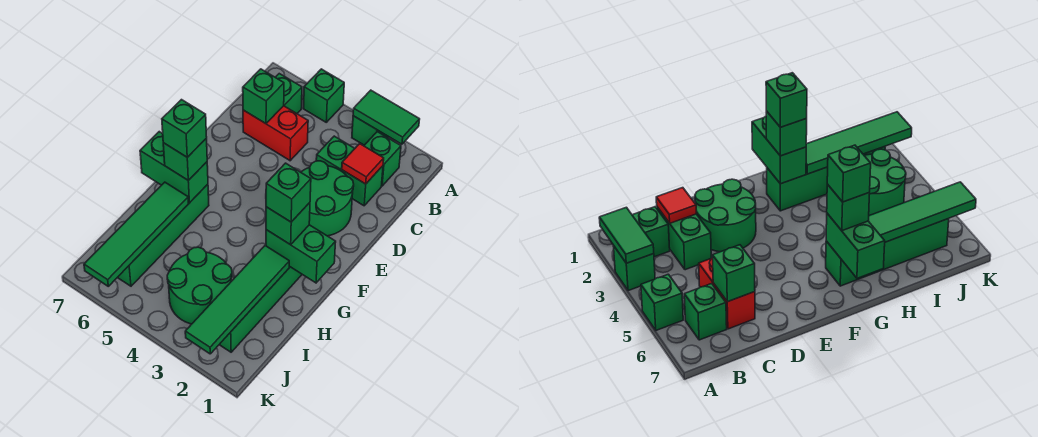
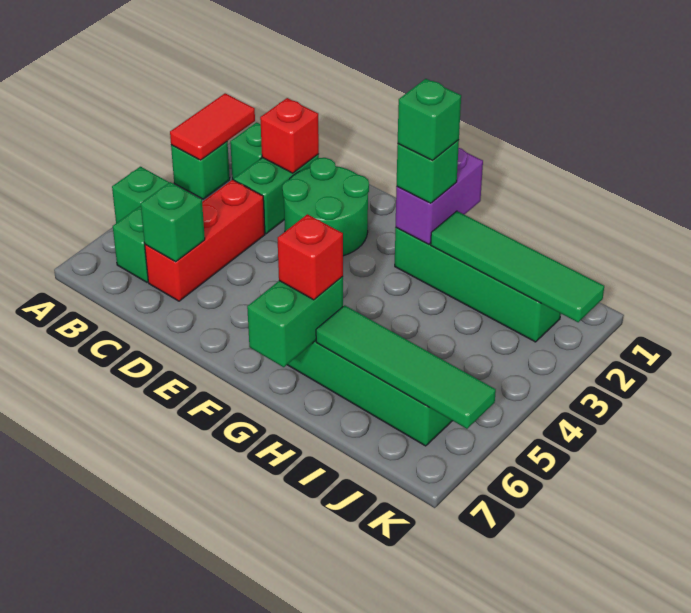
green 1x2 tile [353,90,420,144] -> red 1x2 tile [170,93,255,160]
red 1x1 tile [342,144,384,184] -> red 1x1 brick [260,98,319,173]
red 1x2 brick [243,106,308,161] -> red 1x3 brick [145,180,265,301]
green 1x2 brick [266,225,336,283] -> purple 1x2 brick [396,148,483,244]
green 1x1 brick [163,139,207,180] -> red 1x1 brick [278,214,343,300]
green 1x1 brick [162,100,207,157] -> none
green 2x2 round brick [167,247,232,324] -> none

